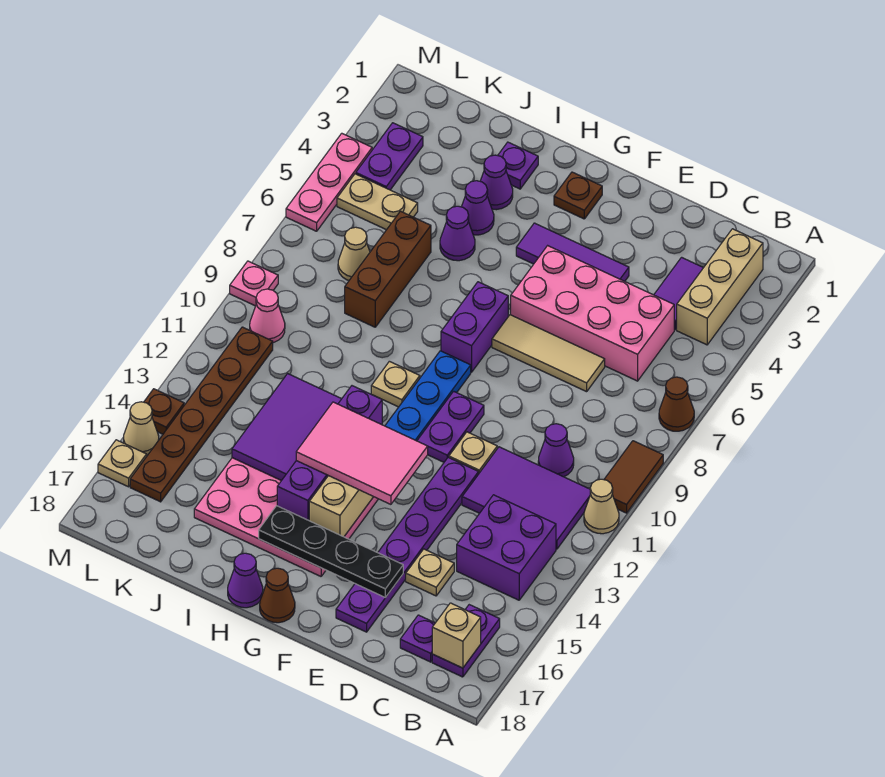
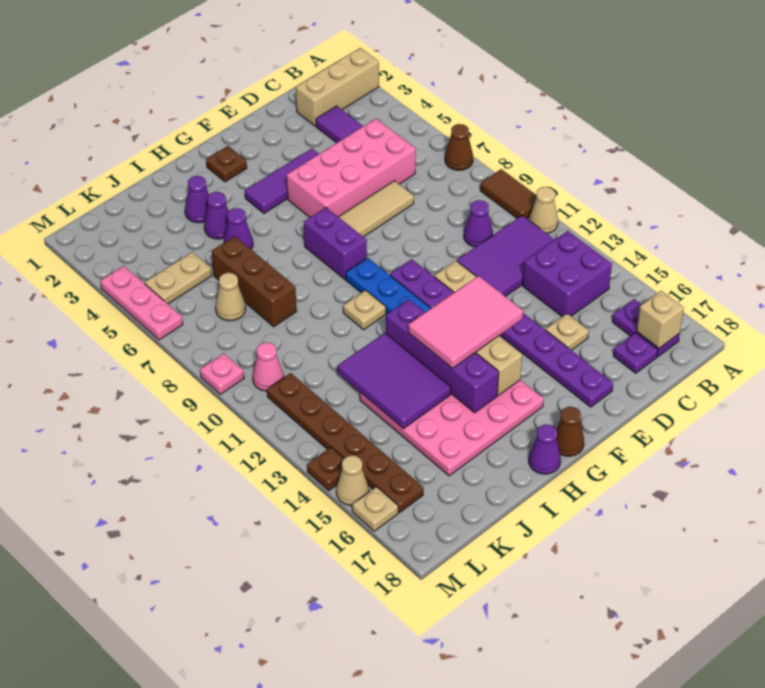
tan 1x3 brick [677,229,763,345] -> tan 1x3 brick turned to [296,48,379,126]
black 1x4 plate [259,506,403,598] -> none
purple 1x1 plate [498,142,538,189] -> none
purple 1x2 plate [356,123,423,190] -> none

